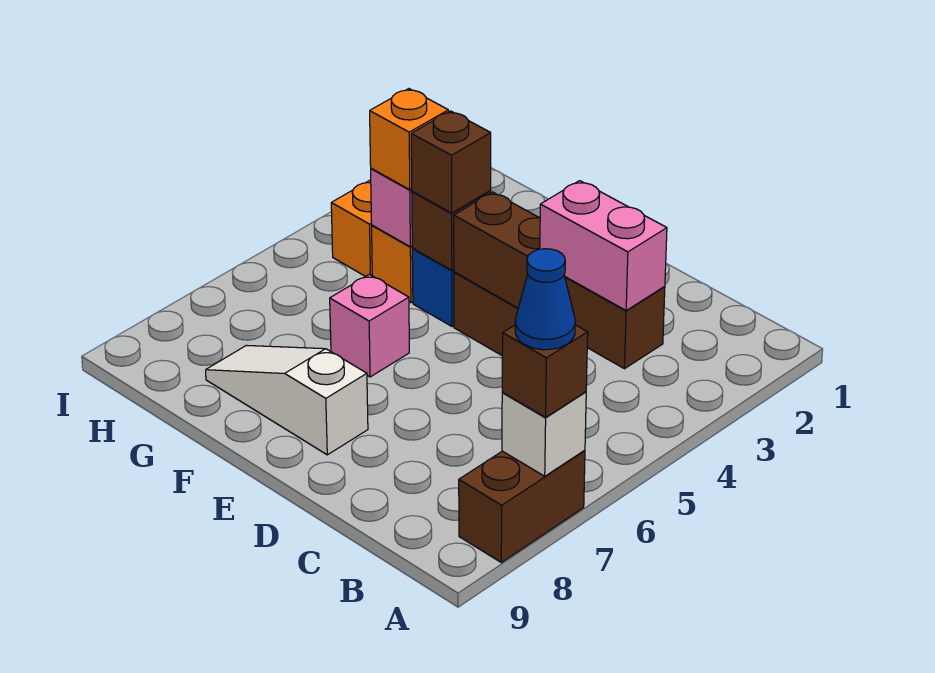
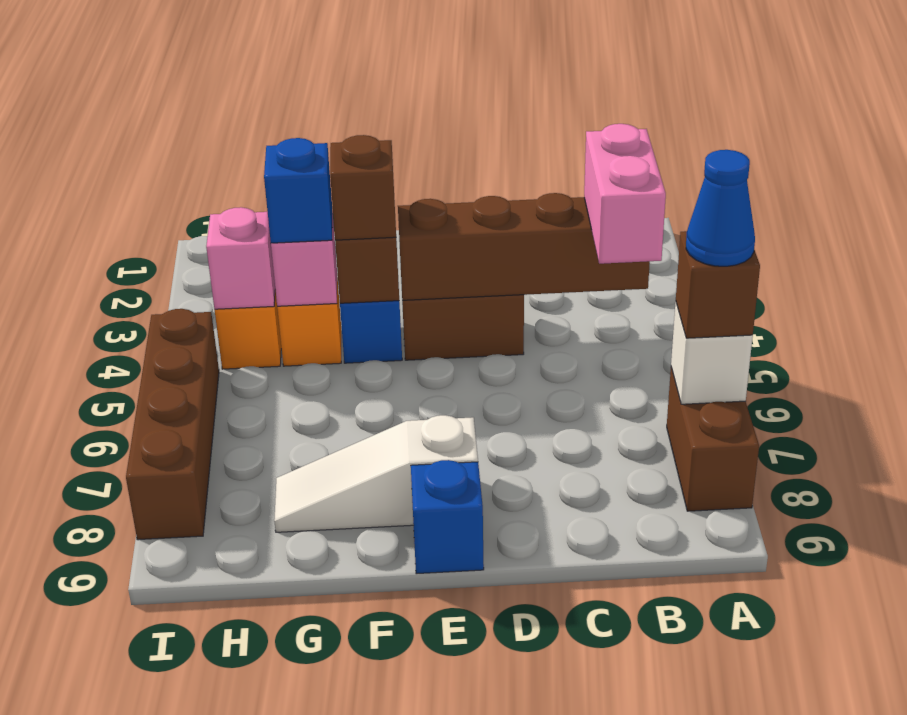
pink 1x2 brick [540,181,667,310] -> pink 1x2 brick turned to [584,124,666,264]
none -> blue 1x1 brick [411,460,484,574]
pink 1x1 brick [330,274,409,377] -> pink 1x1 brick moved to [206,207,275,309]
orange 1x1 brick [370,89,448,190] -> blue 1x1 brick [264,138,332,243]
none -> brown 1x4 brick [126,309,219,540]

